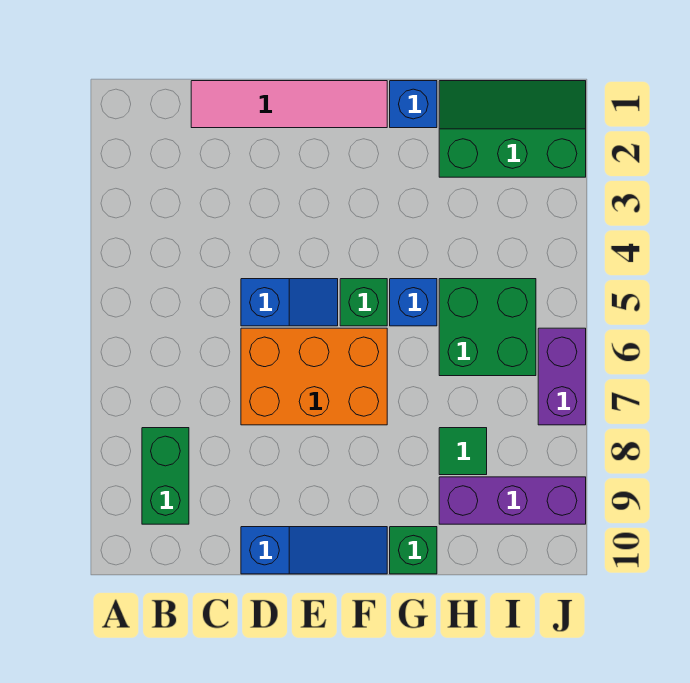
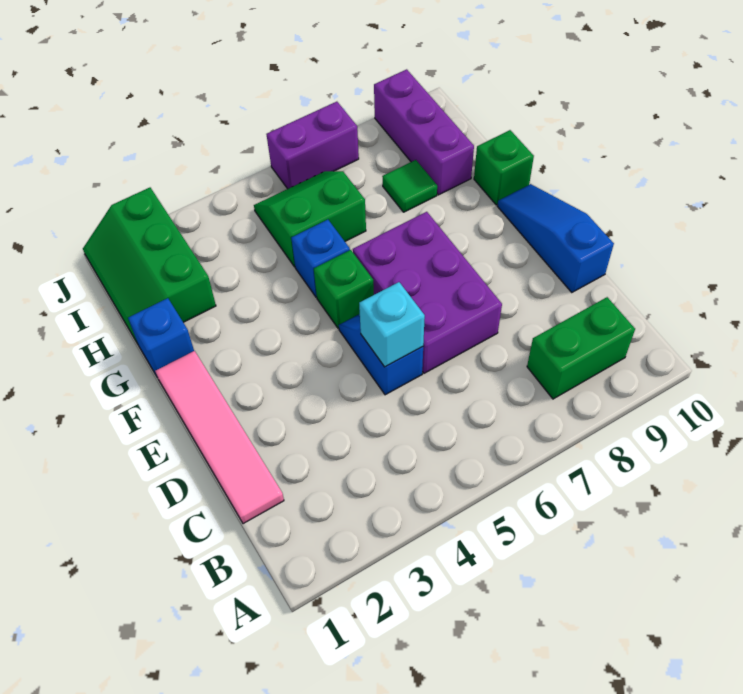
none -> cyan 1x1 brick [359,282,425,367]
orange 2x3 brick [241,328,387,425] -> purple 2x3 brick [353,212,502,373]
green 2x2 brick [439,279,536,376] -> green 2x2 slope [254,171,366,267]

